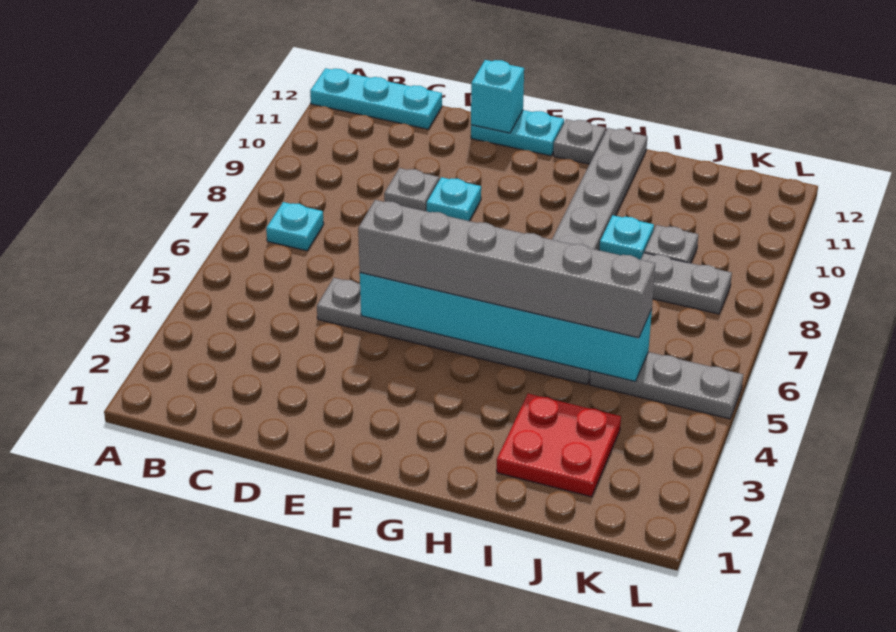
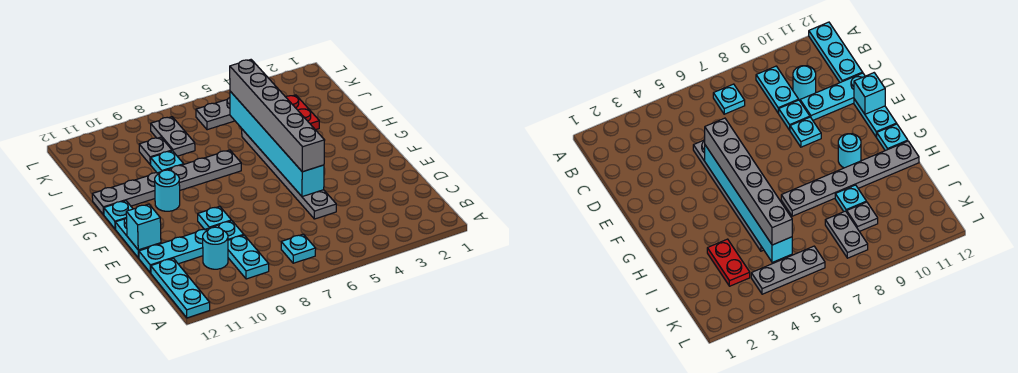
none -> cyan 1x2 plate [228,235,269,279]
none -> cyan 1x1 round brick [203,227,228,269]
grey 1x1 plate [384,168,439,211] -> cyan 1x1 plate [211,221,244,240]
none -> cyan 1x3 plate [139,228,209,273]
none -> cyan 1x1 round brick [155,170,180,211]
grey 1x1 plate [553,119,606,164] -> cyan 1x1 plate [104,201,133,229]
red 2x2 plate [497,394,621,497] -> red 1x2 plate [286,95,319,130]
grey 1x3 plate [590,352,743,419] -> grey 1x3 plate turned to [196,98,235,130]

